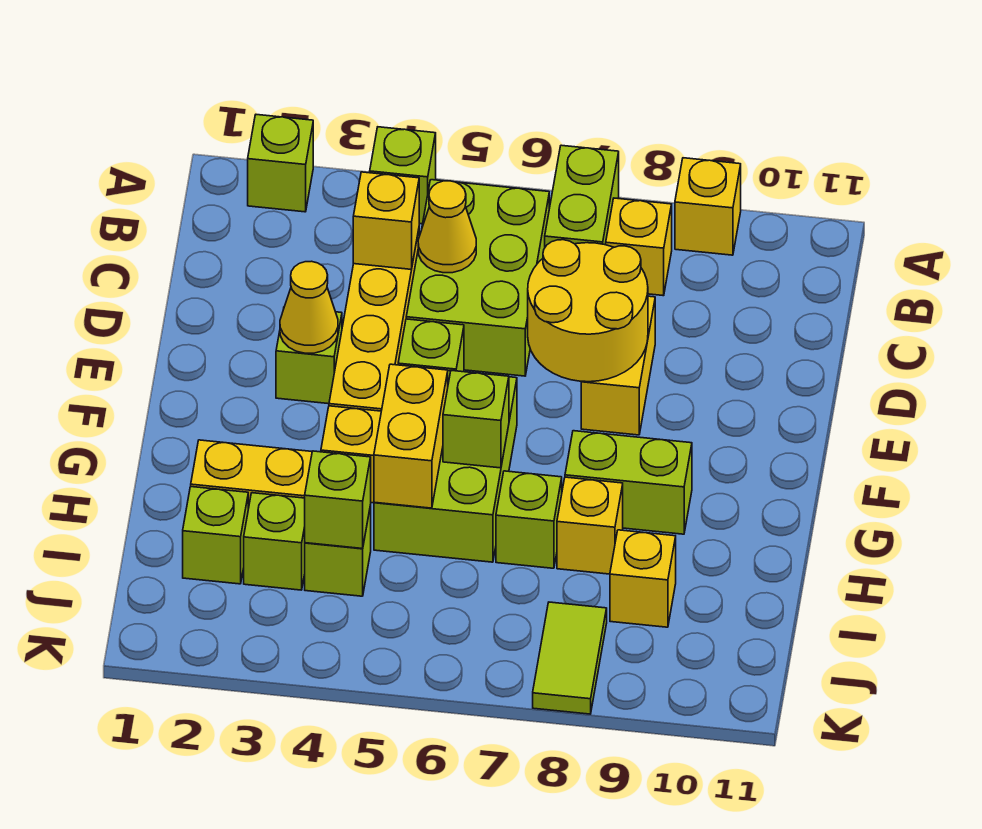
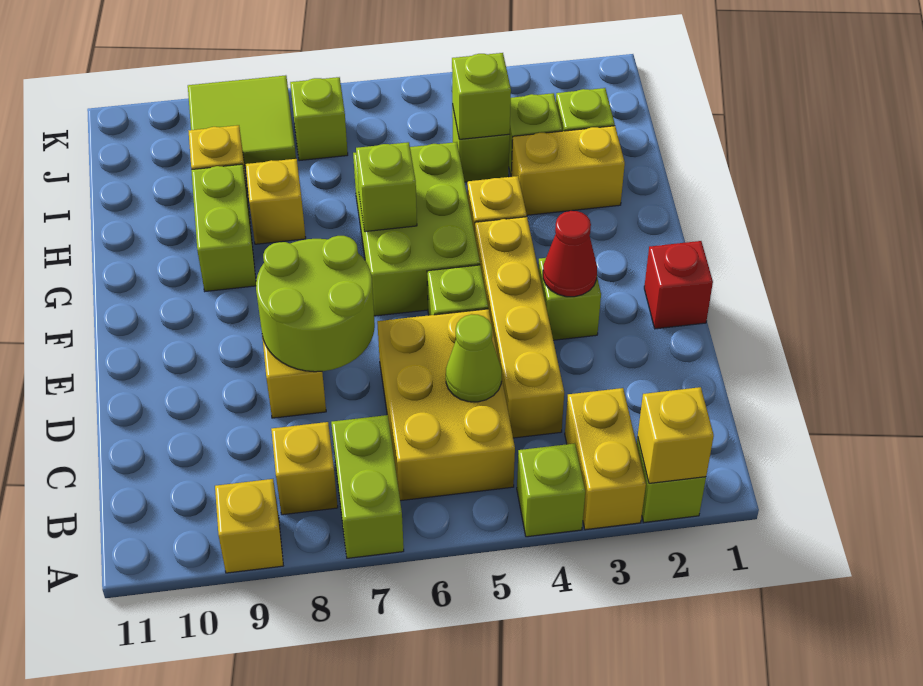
lime 2x3 brick [406,180,549,376] -> yellow 2x3 brick [377,309,515,501]
yellow 1x1 brick [353,172,419,270] -> yellow 1x1 brick moved to [638,387,714,483]
yellow 1x1 cone [418,181,476,273] -> lime 1x1 cone [446,314,502,402]
yellow 2x2 round brick [528,240,648,382] -> lime 2x2 round brick [256,236,375,372]
none -> red 1x1 brick [644,241,713,329]
yellow 1x1 cone [280,261,338,353] -> red 1x1 cone [543,211,597,297]
yellow 1x2 brick [374,364,448,508] -> yellow 1x2 brick moved to [565,388,646,530]
lime 1x2 brick [565,431,692,534] -> lime 1x2 brick turned to [191,164,256,291]
lime 1x1 brick [496,471,562,568] -> lime 1x1 brick moved to [290,77,348,161]
lime 1x2 tile [533,602,607,714] -> lime 2x2 tile [188,75,296,166]

